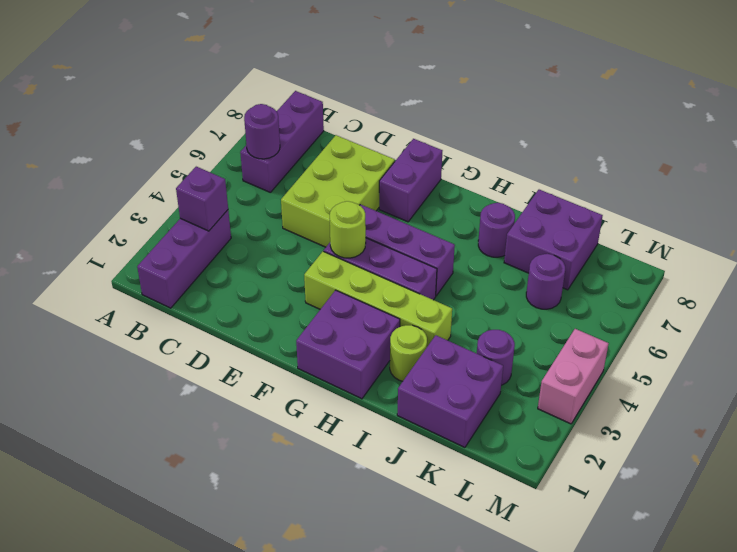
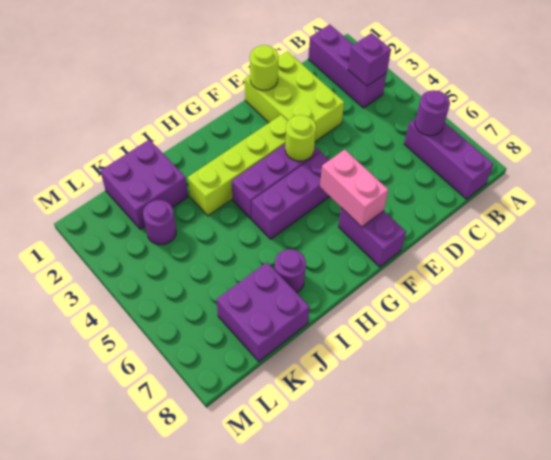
lime 2x3 brick [281,135,395,247] -> lime 2x3 brick moved to [245,51,344,142]
purple 2x2 brick [296,290,400,399] -> none
lime 1x1 round brick [390,325,427,381] -> lime 1x1 round brick moved to [250,45,279,90]
purple 1x1 round brick [526,254,565,309] -> none
pink 1x2 brick [538,329,609,424] -> pink 1x2 brick moved to [320,150,388,227]

